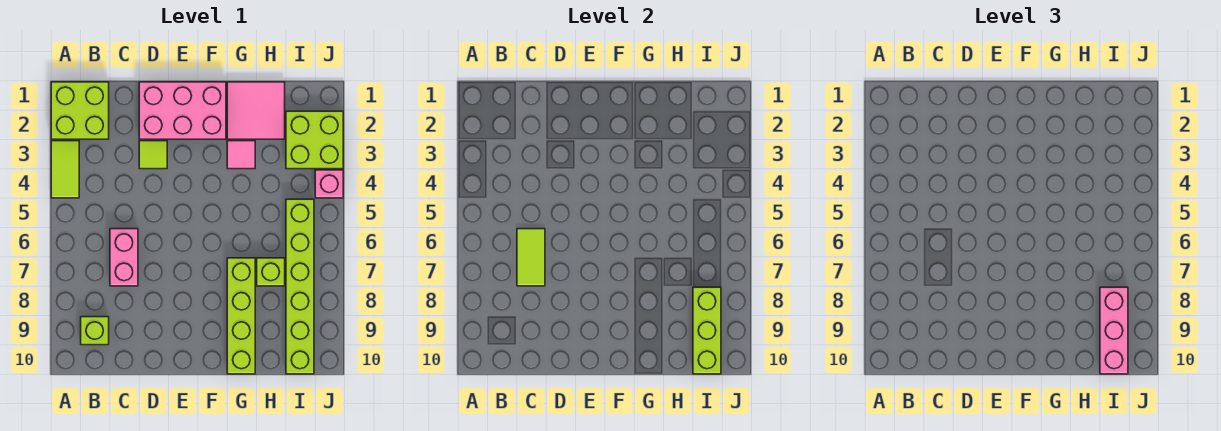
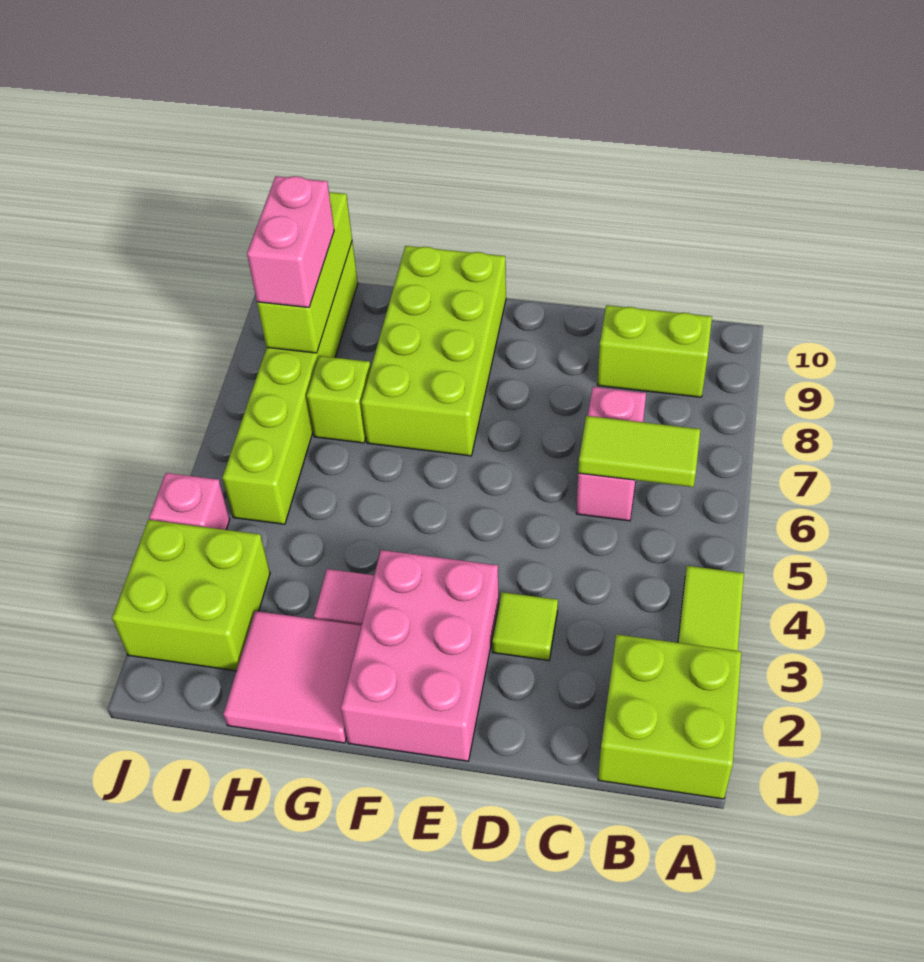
lime 1x1 brick [81,317,109,345] -> lime 1x2 brick [597,305,712,397]
lime 1x2 tile [517,229,545,286] -> lime 1x2 tile turned to [578,416,700,487]
pink 2x3 brick [139,82,226,139] -> pink 2x3 brick turned to [341,550,499,761]
lime 1x4 brick [227,258,255,374] -> lime 2x4 brick [361,246,506,456]
pink 1x3 brick [1100,287,1128,374] -> pink 1x2 brick [247,176,334,308]

